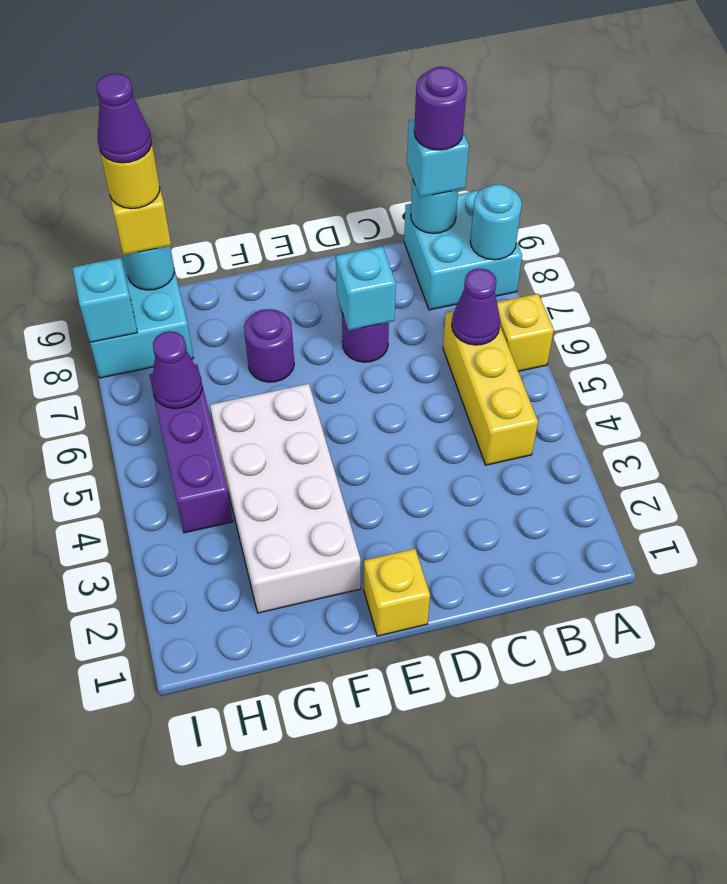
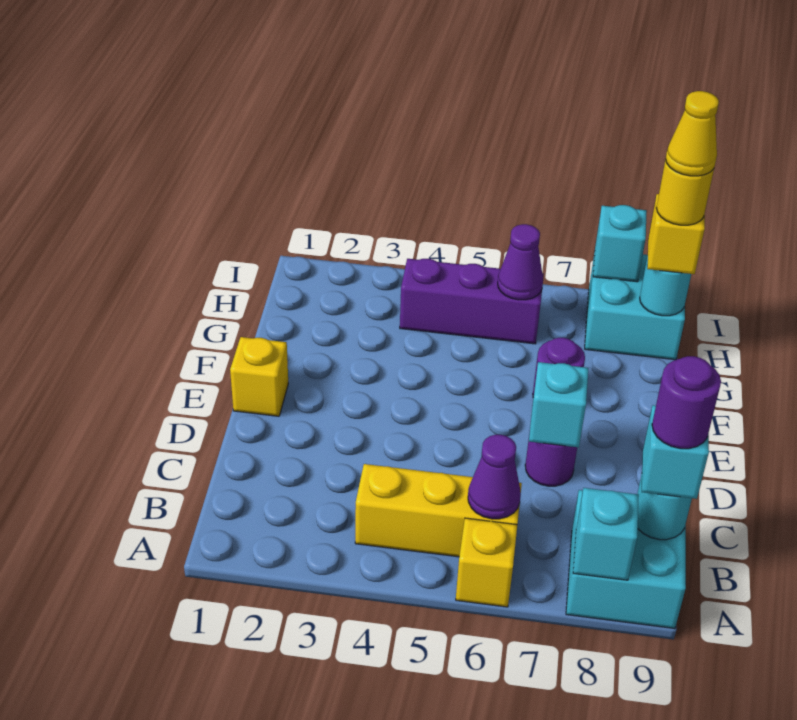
cyan 1x1 round brick [470,184,522,260] -> cyan 1x1 brick [573,488,639,580]
white 2x4 brick [210,384,361,613] -> none
purple 1x1 cone [97,73,151,163] -> yellow 1x1 cone [665,91,719,176]

